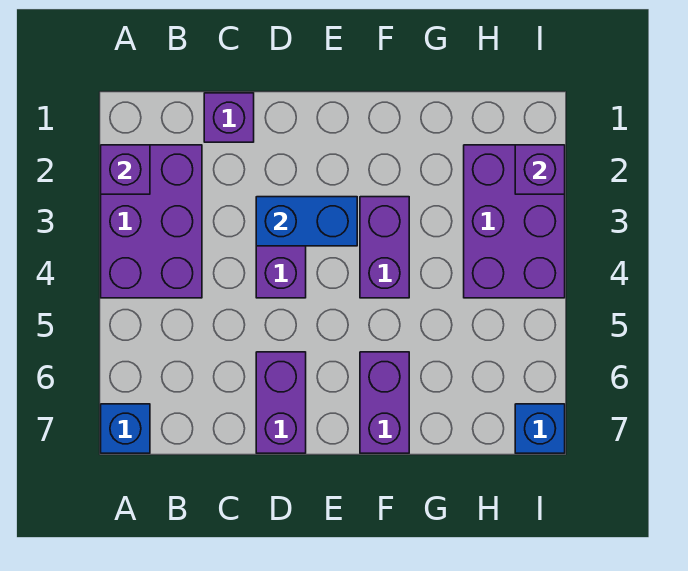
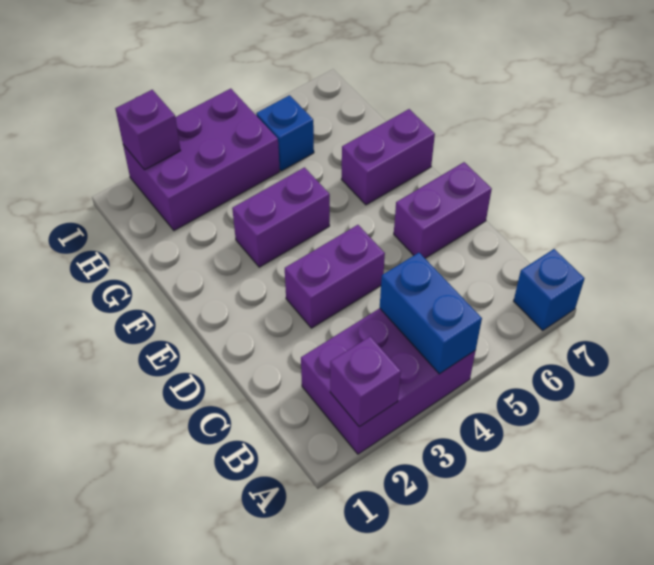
purple 1x1 brick [204,93,254,142] -> none
blue 1x2 brick [256,197,357,246] -> blue 1x2 brick moved to [380,253,482,374]
blue 1x1 brick [515,404,565,453] -> blue 1x1 brick moved to [256,95,314,171]

